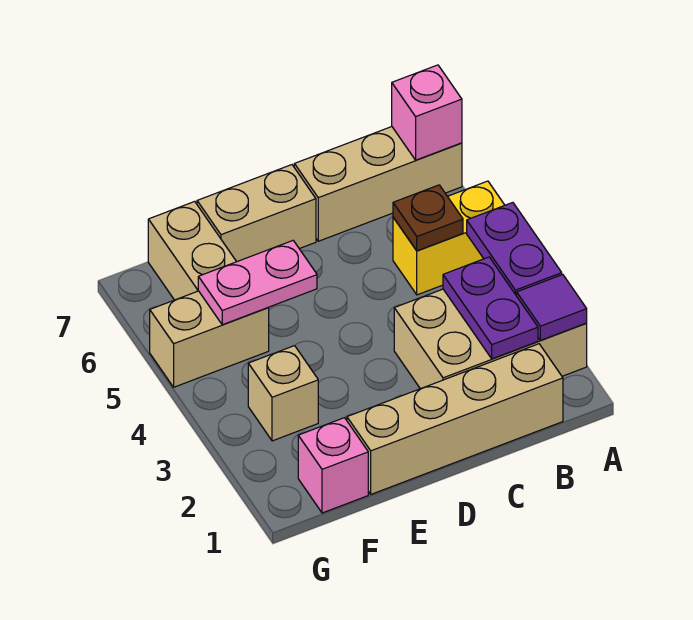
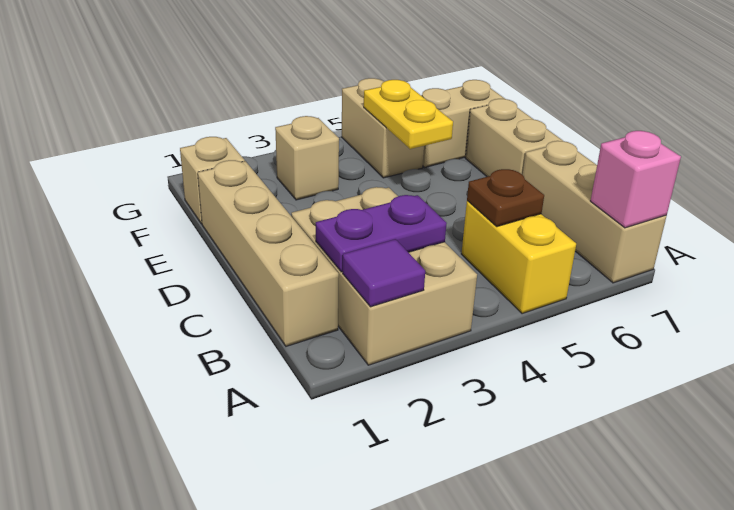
purple 1x2 plate [467,203,562,296] -> none
pink 1x2 plate [198,241,317,325] -> yellow 1x2 plate [364,80,453,149]
pink 1x1 brick [298,418,368,513] -> tan 1x1 brick [180,137,245,224]

